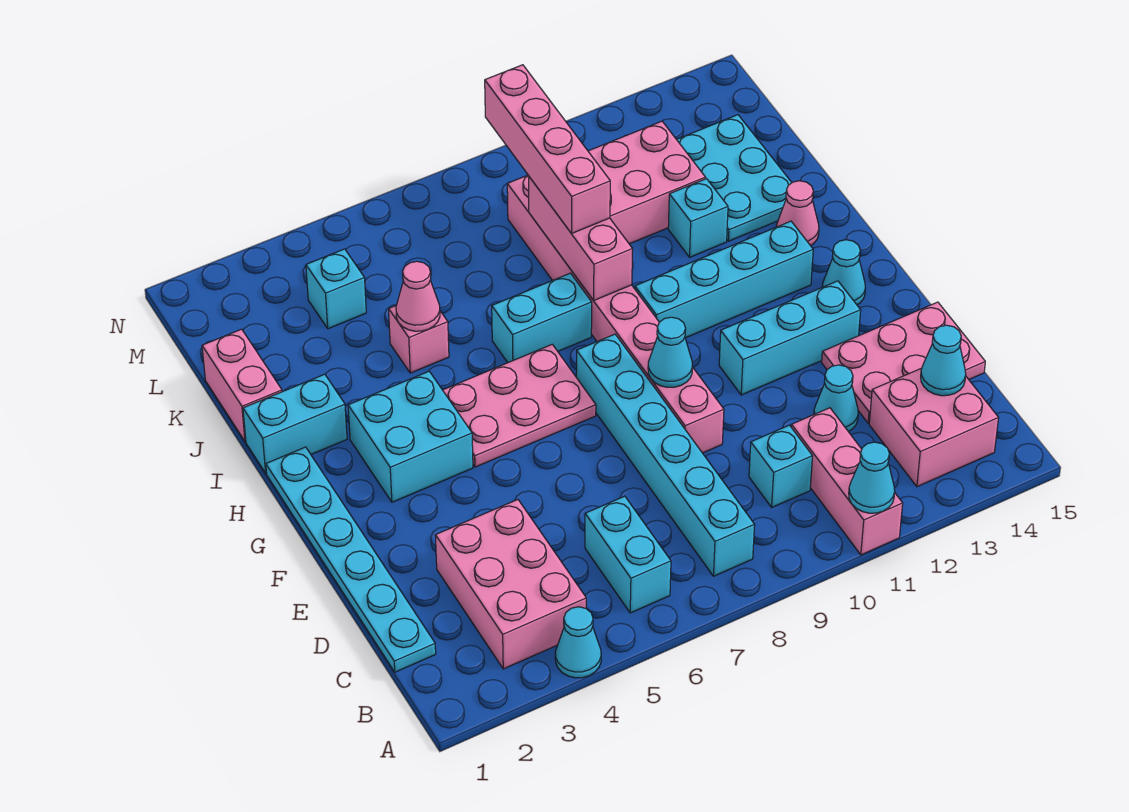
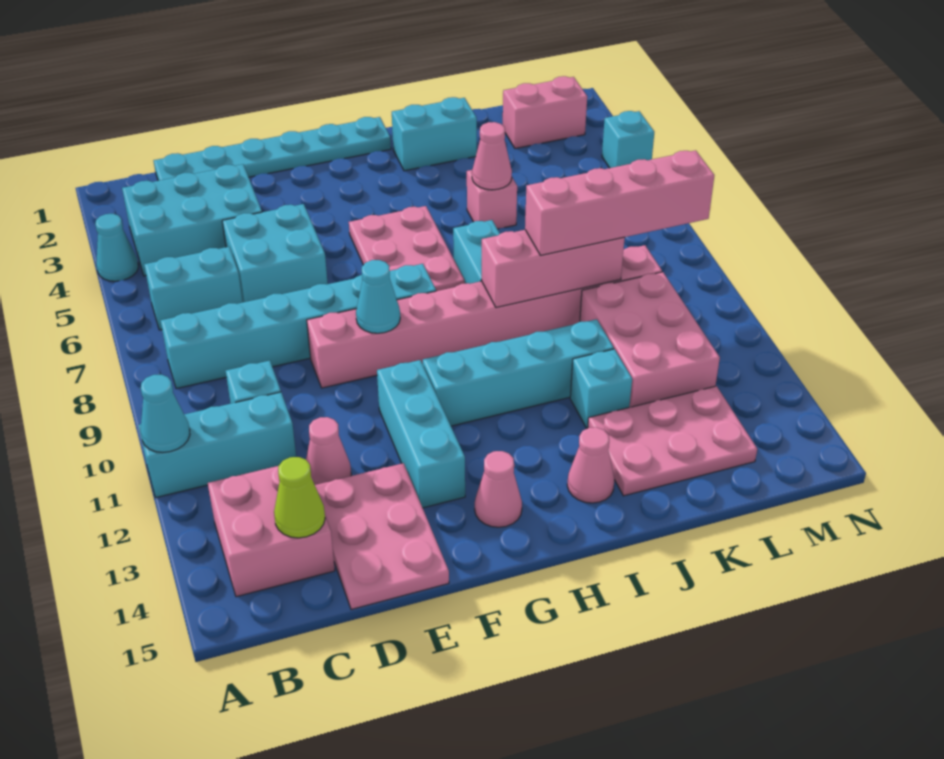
pink 1x3 brick [791,408,903,555] -> cyan 1x3 brick [138,392,296,498]
pink 2x3 brick [435,500,586,669] -> cyan 2x3 brick [122,164,262,276]
cyan 1x1 cone [921,325,966,396] -> lime 1x1 cone [274,457,325,538]
cyan 1x1 cone [814,365,858,432] -> pink 1x1 cone [306,417,351,485]
cyan 2x2 brick [348,371,473,502] -> cyan 2x2 brick moved to [222,204,328,302]
cyan 1x1 cone [822,240,865,305] -> pink 1x1 cone [475,451,522,527]
cyan 1x4 brick [635,221,813,338] -> cyan 1x4 brick turned to [423,319,614,426]
cyan 1x2 brick [243,374,347,473] -> cyan 1x2 brick turned to [392,97,477,171]
pink 1x2 brick [202,329,282,442] -> pink 1x2 brick moved to [503,76,587,149]
cyan 2x3 plate [677,115,792,241] -> pink 2x3 plate [588,386,757,496]
cyan 1x1 brick [306,249,366,329] -> cyan 1x1 brick moved to [602,111,654,168]

